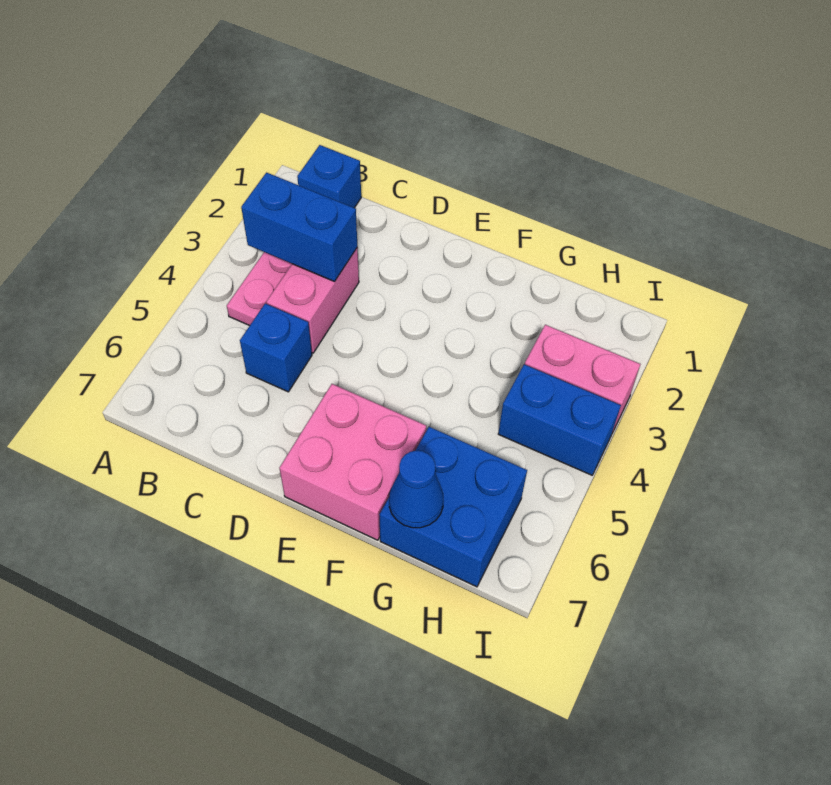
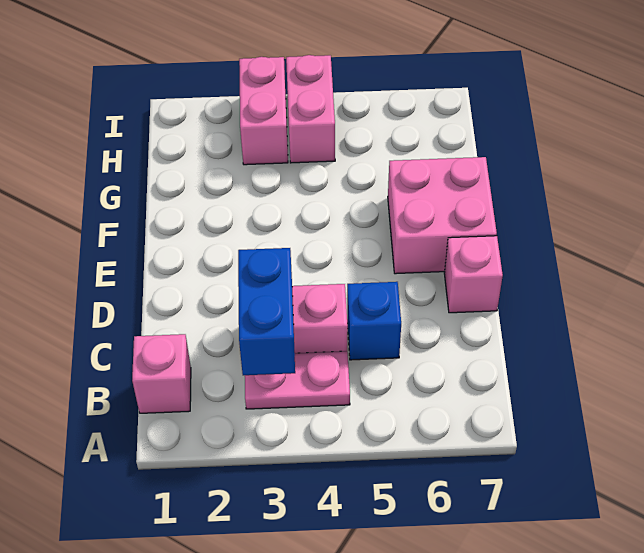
blue 1x1 brick [297,145,361,208] -> pink 1x1 brick [132,334,191,413]
none -> pink 1x1 brick [444,236,503,313]
blue 2x2 brick [379,427,527,587] -> none
blue 1x1 cone [389,451,444,528] -> none
blue 1x2 brick [498,364,621,475] -> pink 1x2 brick [286,55,335,163]

